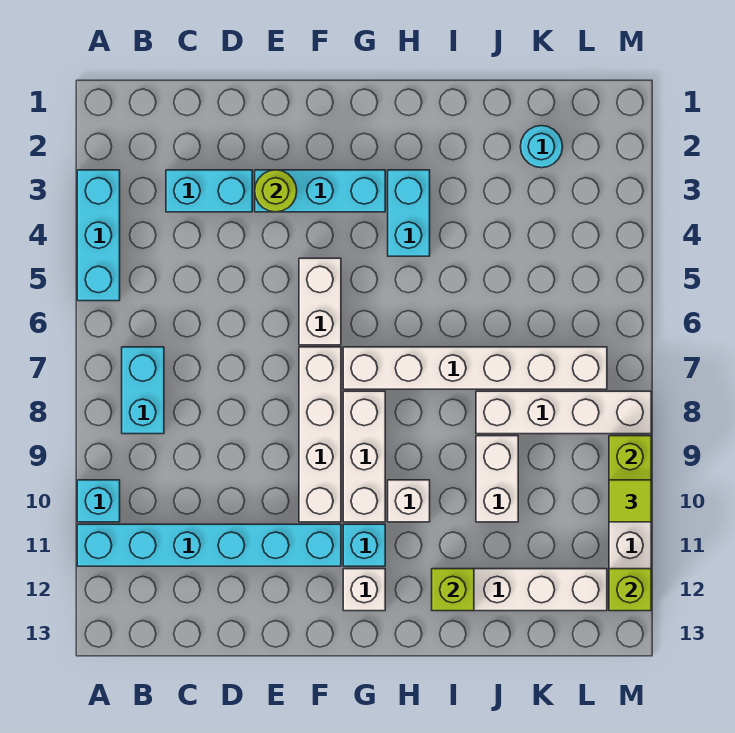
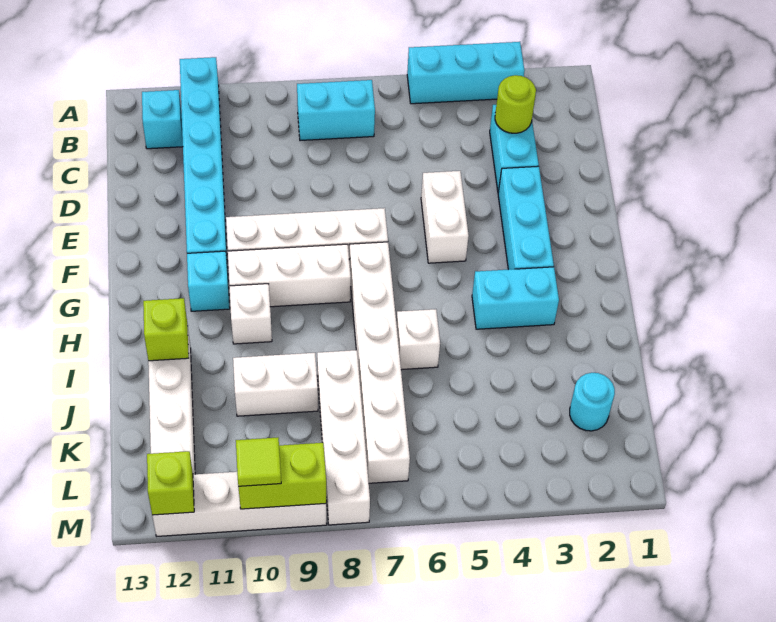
cyan 1x1 brick [77,480,120,522] -> cyan 1x1 brick moved to [142,90,183,149]
lime 1x1 round brick [255,170,297,212] -> lime 1x1 round brick moved to [495,75,536,133]
white 1x2 brick [299,258,341,345] -> white 1x2 brick turned to [421,171,469,263]
white 1x1 brick [343,569,385,611] -> white 1x1 brick moved to [396,309,440,370]

